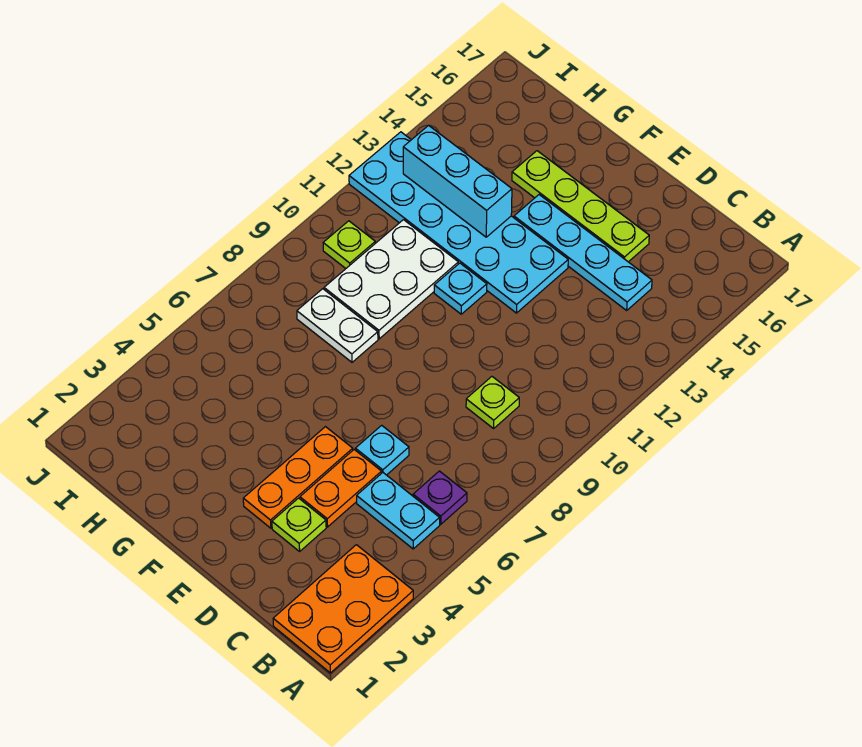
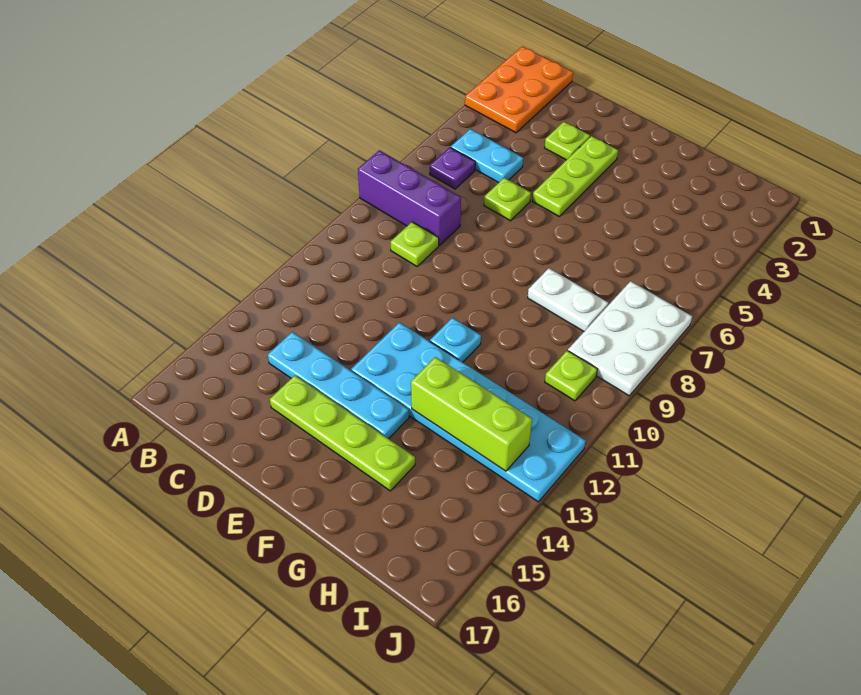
none -> purple 1x3 brick [358,150,461,245]
orange 1x2 plate [300,450,382,527] -> none
cyan 1x1 plate [355,425,409,475] -> lime 1x1 plate [484,178,531,221]
orange 1x3 plate [243,427,353,528] -> lime 1x3 plate [533,136,618,217]
white 2x3 plate [324,220,458,339] -> white 2x3 plate moved to [568,281,692,396]
cyan 1x3 brick [403,125,512,237] -> lime 1x3 brick [411,357,532,471]

